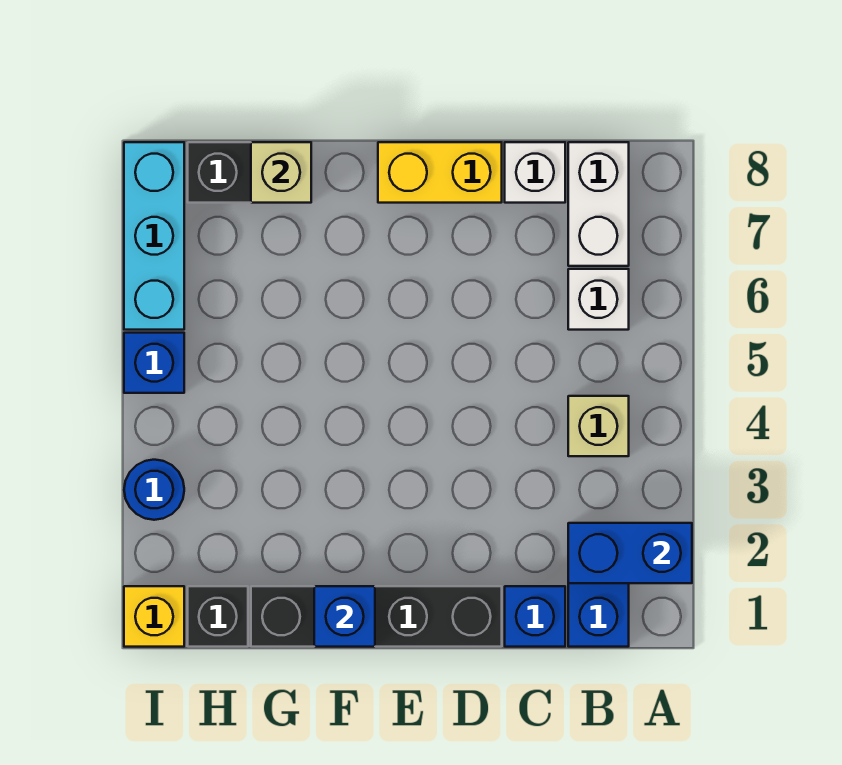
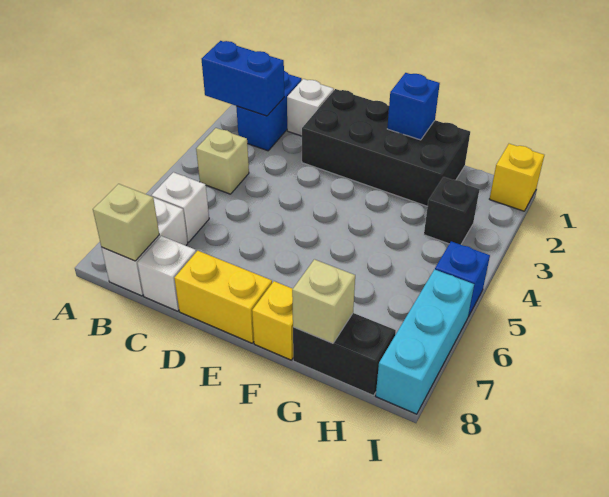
none -> tan 1x1 brick [93,184,159,261]
blue 1x1 brick [505,586,565,647] -> white 1x1 brick [287,79,334,136]
black 1x4 brick [251,586,502,647] -> black 2x4 brick [302,89,470,206]
none -> yellow 1x1 brick [252,281,293,360]
black 1x1 brick [188,586,248,647] -> black 1x1 brick moved to [424,177,479,245]
blue 1x1 round brick [124,460,184,520] -> none

